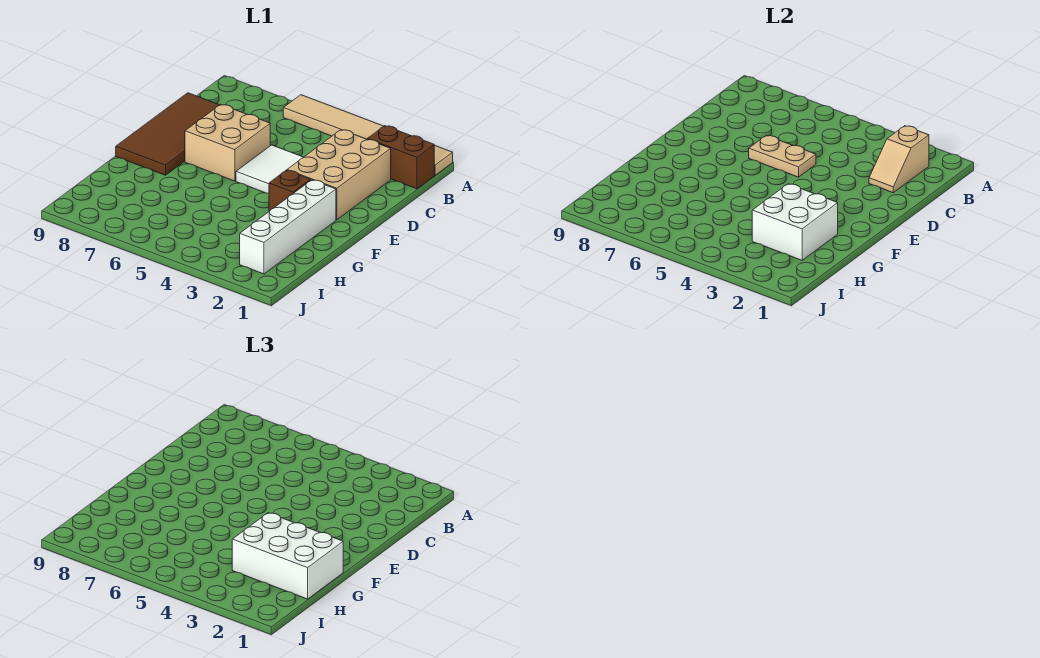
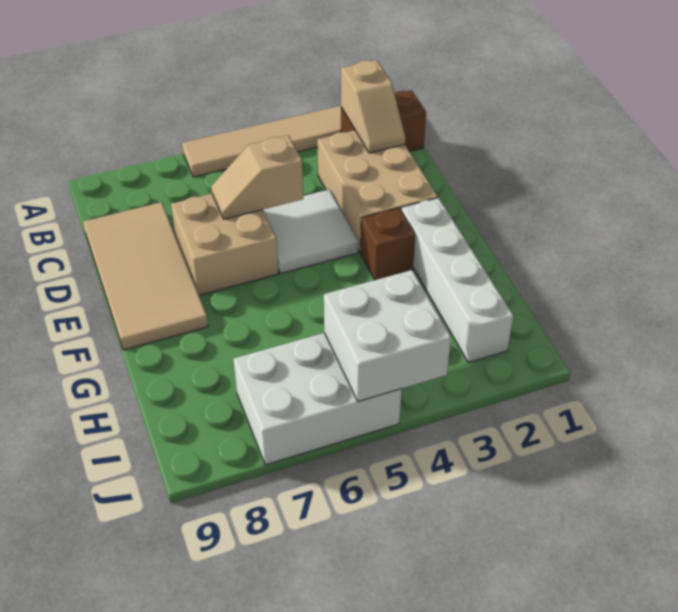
brown 2x4 tile [116,93,219,175] -> tan 2x4 tile [83,202,208,350]
tan 1x2 plate [749,135,816,177] -> tan 1x2 slope [211,135,303,219]
white 2x3 brick [232,513,343,599] -> white 2x3 brick moved to [233,333,402,465]
white 2x2 brick [752,184,838,260] -> white 2x2 brick moved to [324,270,451,402]

